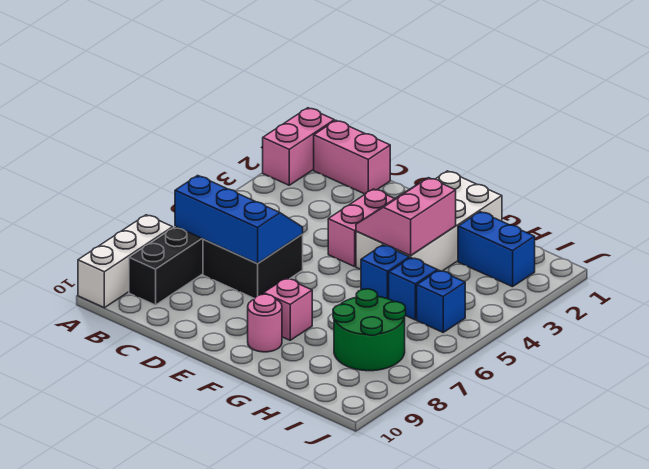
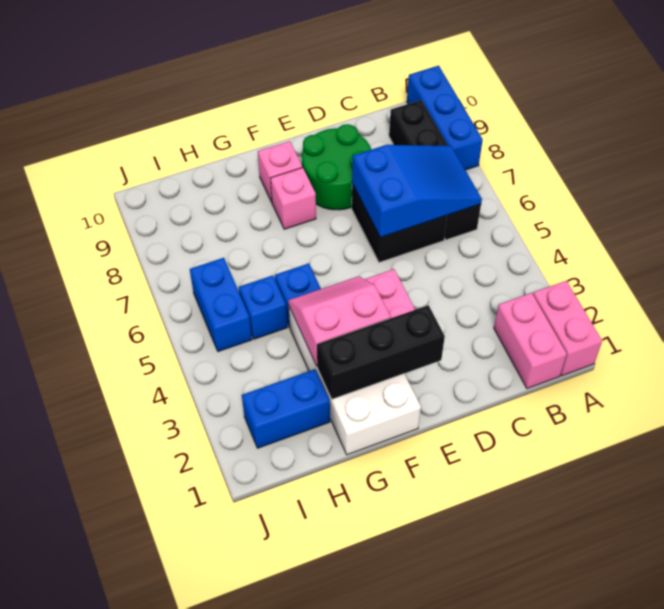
white 1x3 brick [78,215,173,308] -> blue 1x3 brick [407,65,483,170]
pink 1x2 brick [314,120,390,194] -> pink 1x2 brick turned to [494,293,567,388]
blue 2x3 slope [175,175,303,264] -> blue 2x3 slope turned to [352,145,482,237]
none -> black 1x3 brick [317,305,445,399]
pink 2x2 slope [356,178,456,256] -> pink 2x2 slope turned to [288,276,390,366]
pink 1x1 round brick [248,294,282,352] -> pink 1x1 brick [258,141,302,202]
green 2x2 round brick [333,289,406,371] -> green 2x2 round brick moved to [302,124,371,210]
blue 1x1 brick [417,270,465,332] -> blue 1x2 brick [190,258,252,352]

